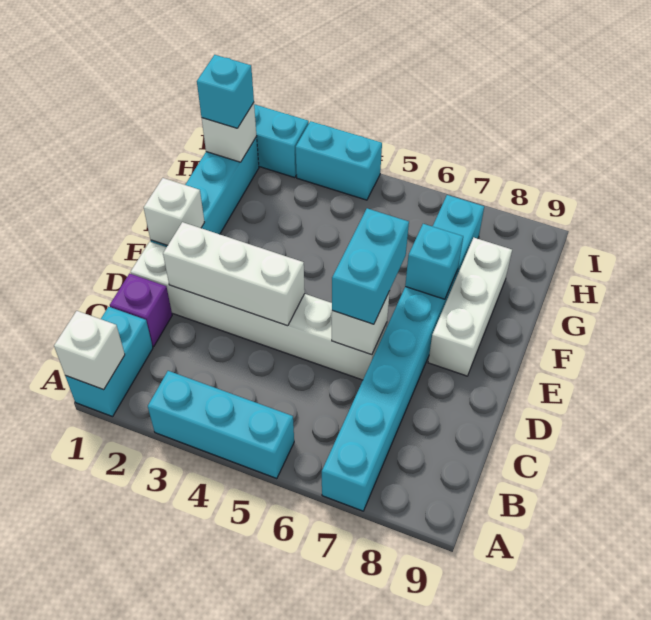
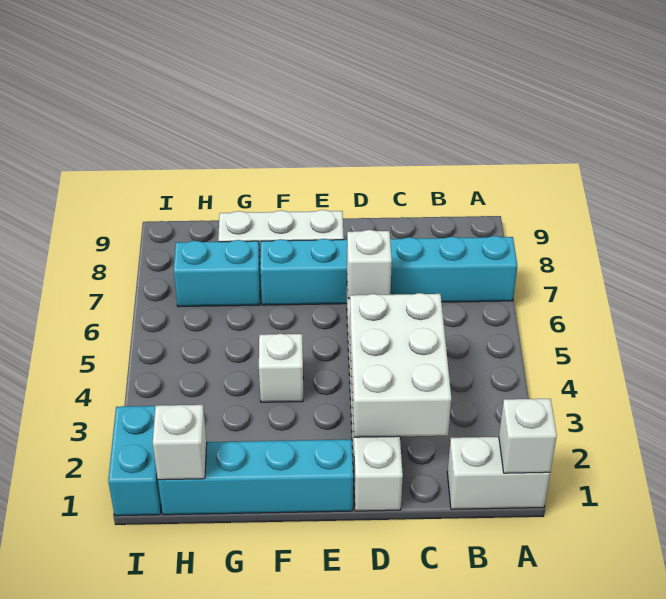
cyan 1x2 brick [65,307,153,417] -> white 1x2 brick [447,437,550,509]
cyan 1x3 brick [148,371,294,479] -> none
purple 1x1 brick [110,274,172,347] -> none
white 1x3 brick [163,222,305,326] -> white 2x3 brick [350,293,451,437]
cyan 1x2 brick [332,208,409,324] -> none
white 1x1 brick [144,178,205,246] -> white 1x1 brick moved to [259,334,303,402]
cyan 1x1 brick [405,224,463,299] -> none
cyan 1x1 brick [197,55,254,128] -> none
cyan 1x2 brick [296,121,382,200] -> none

